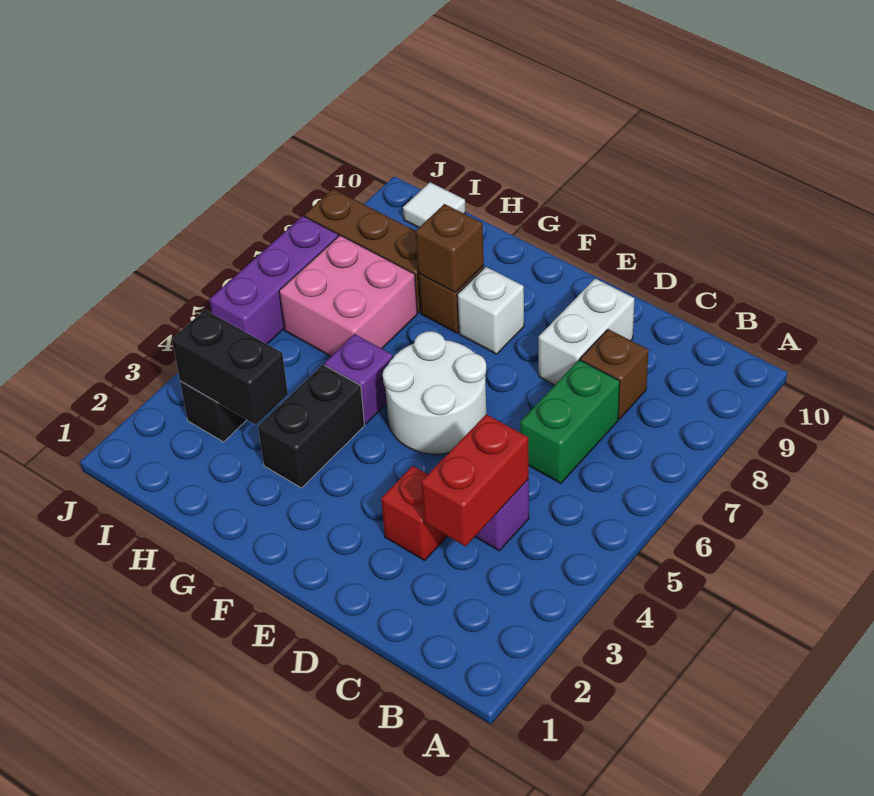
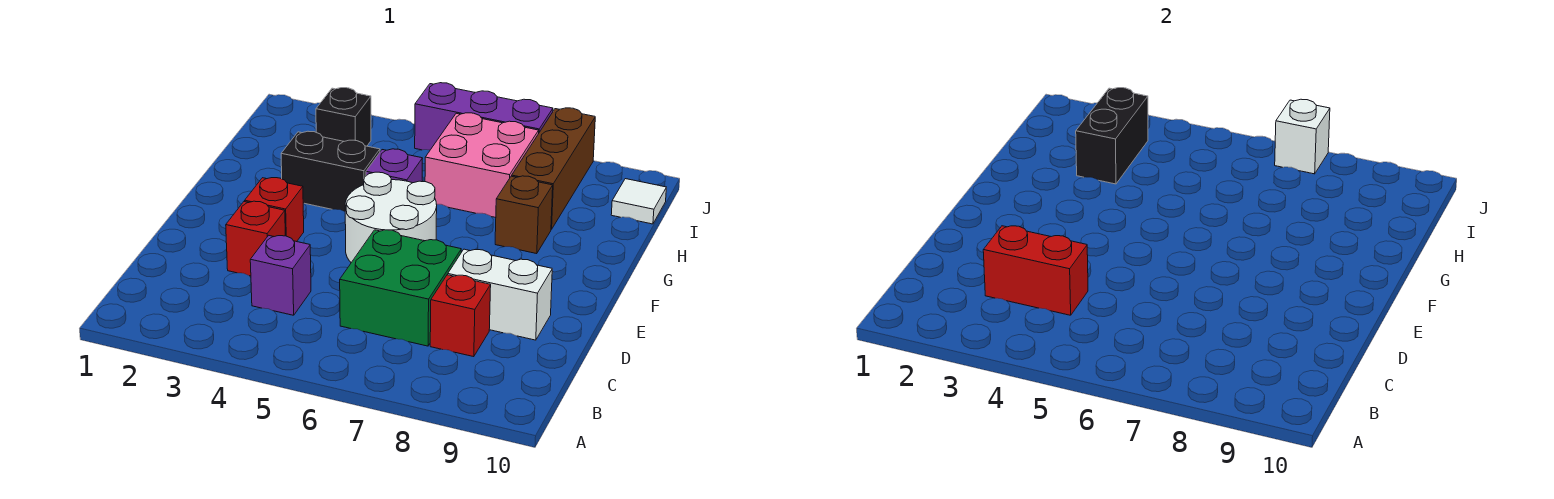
green 1x2 brick [520,360,620,483] -> green 2x2 brick [340,230,461,346]
brown 1x1 brick [580,329,649,419] -> red 1x1 brick [430,275,491,357]
none -> red 1x1 brick [245,178,304,242]
white 1x1 brick [457,267,524,354] -> white 1x1 brick moved to [1275,99,1330,174]
brown 1x1 brick [415,204,484,292] -> none

